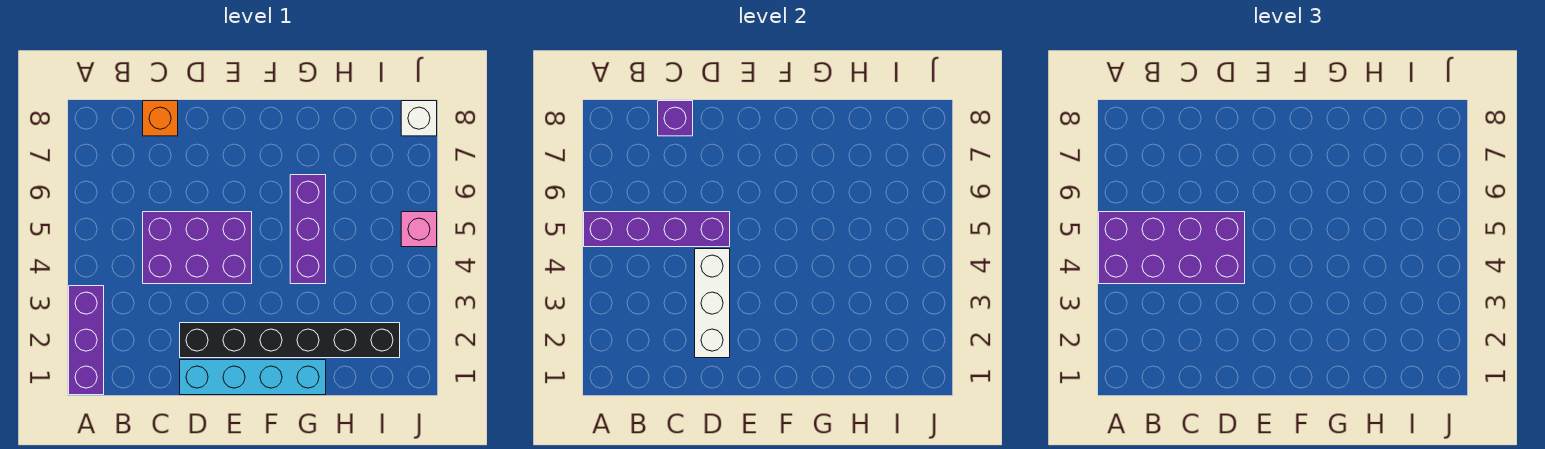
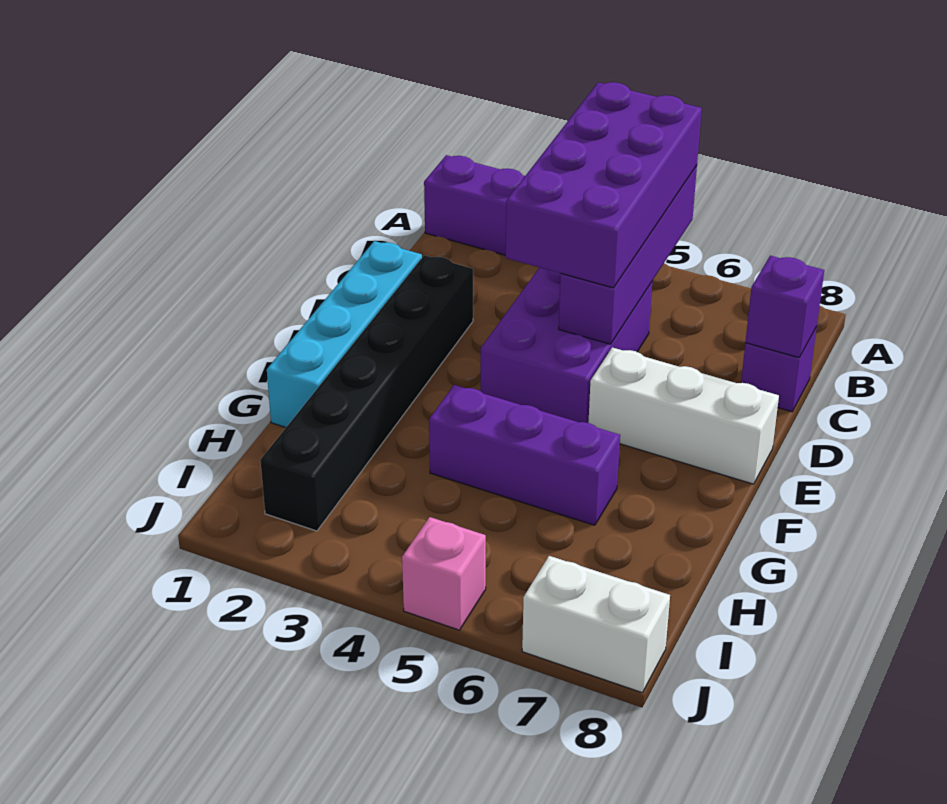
orange 1x1 brick [143,101,178,136] -> purple 1x1 brick [741,327,817,412]
white 1x3 brick [695,249,730,358] -> white 1x3 brick moved to [588,347,779,484]
white 1x1 brick [401,101,437,136] -> white 1x2 brick [522,556,670,693]

